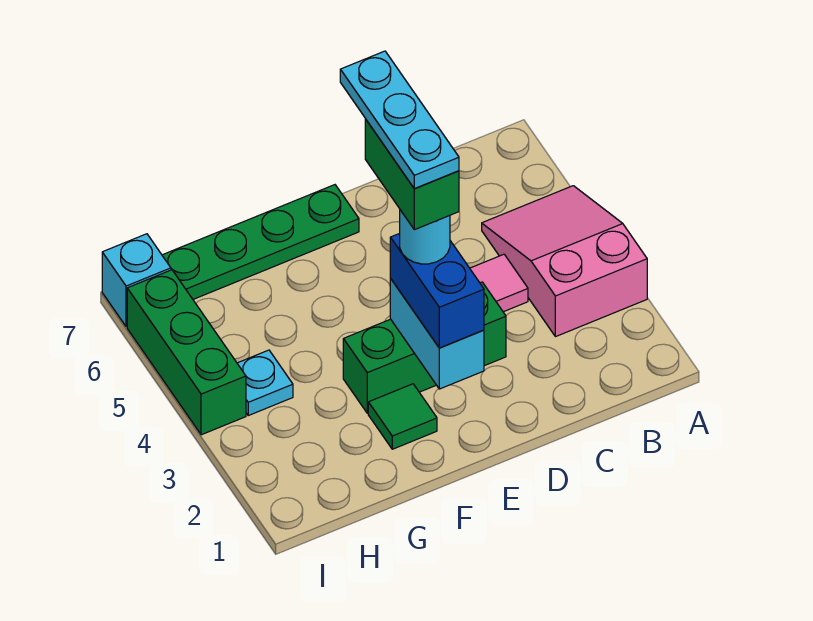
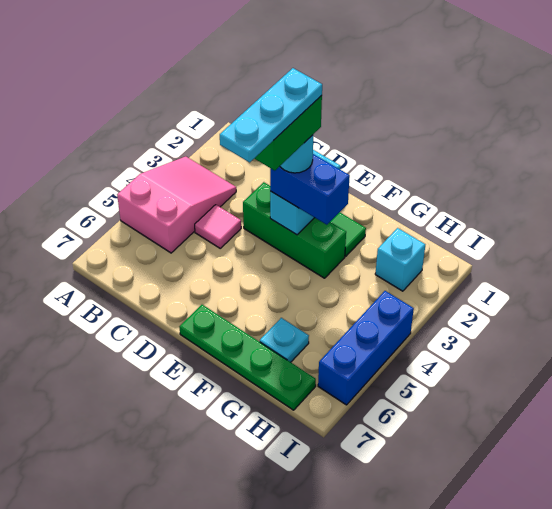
pink 2x3 slope [482,186,647,337] -> pink 2x3 slope turned to [117,157,236,253]
blue 1x2 brick [390,233,484,348] -> blue 1x2 brick turned to [270,154,350,225]
cyan 1x1 plate [237,350,293,415] -> cyan 1x1 plate moved to [260,318,309,362]
green 1x3 brick [127,270,246,435] -> blue 1x3 brick [318,291,414,405]
cyan 1x1 brick [102,234,171,327] -> cyan 1x1 brick moved to [375,228,425,291]

